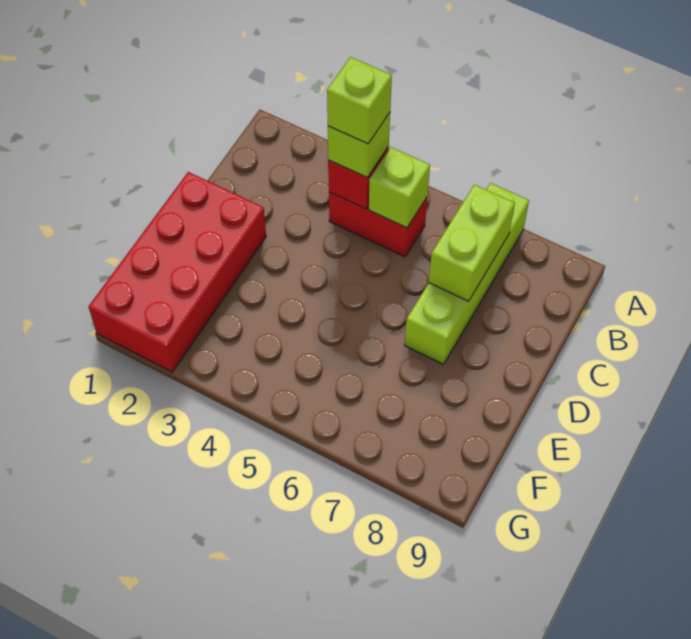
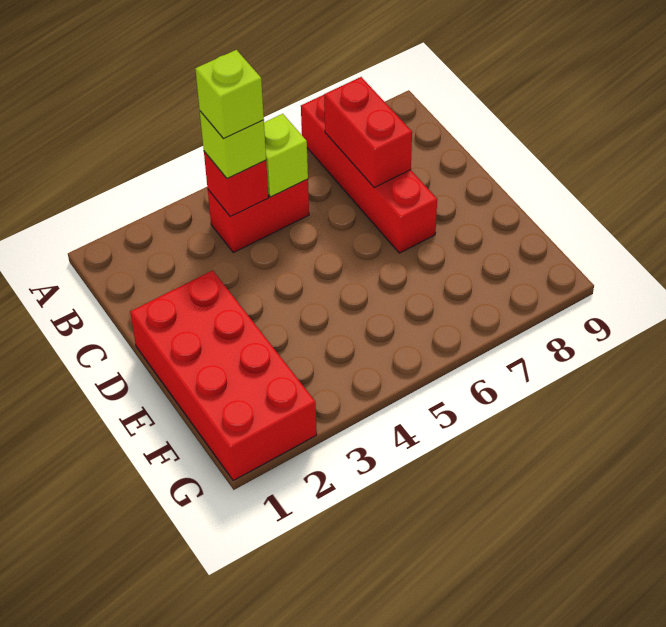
lime 1x4 brick [405,183,529,364] -> red 1x4 brick [301,95,437,253]
lime 1x2 brick [429,185,515,301] -> red 1x2 brick [324,77,412,187]

